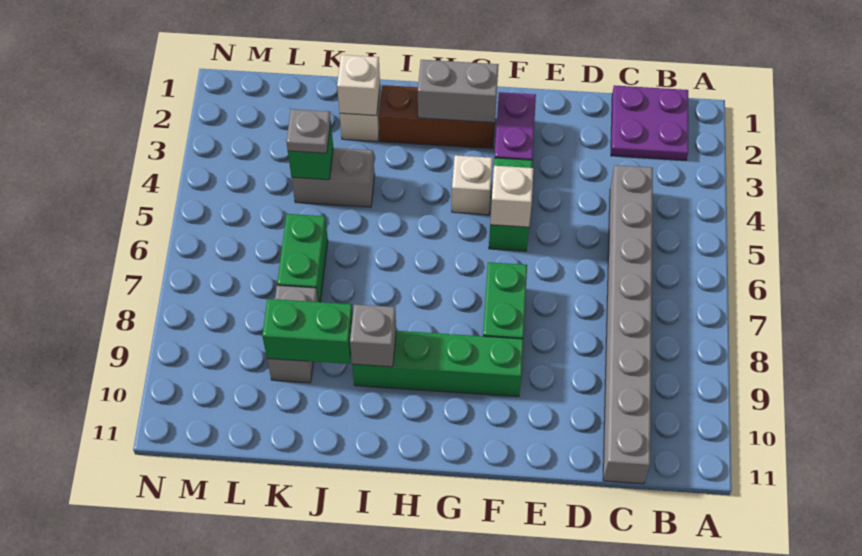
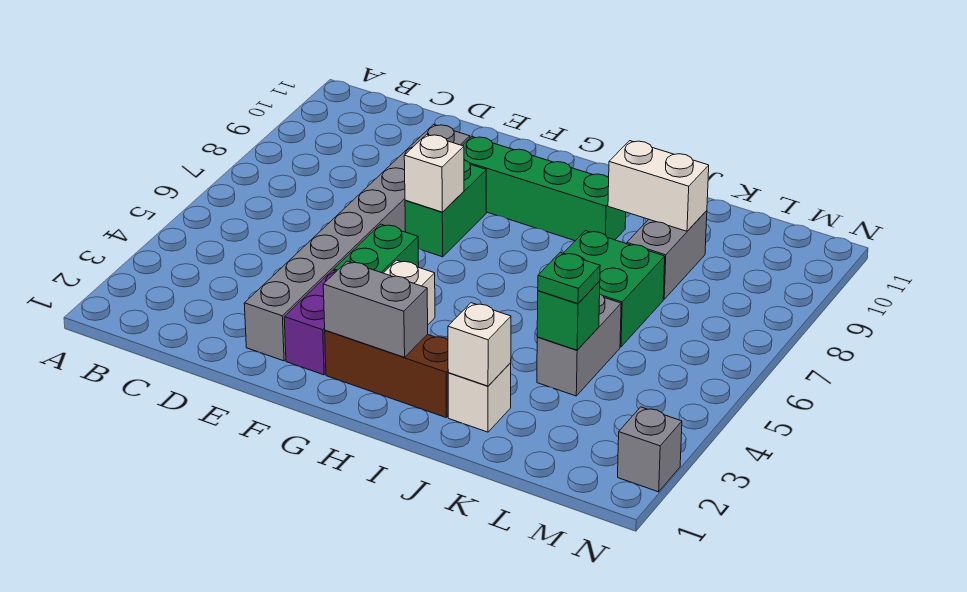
purple 2x2 plate [611,85,688,160] -> none
grey 1x8 brick [603,165,653,484] -> grey 1x8 brick moved to [244,124,470,361]
white 1x1 brick [490,166,534,227] -> white 1x1 brick moved to [404,134,464,212]
grey 1x1 brick [350,304,396,367] -> grey 1x1 brick moved to [618,407,682,492]
grey 1x2 brick [292,148,375,207] -> grey 1x2 brick turned to [537,294,621,396]
green 1x2 brick [262,299,353,364] -> white 1x2 brick [608,141,709,231]
grey 1x1 plate [286,109,331,153] -> green 1x1 plate [538,252,600,304]
green 1x2 brick [277,214,328,302] -> green 2x2 brick [564,231,665,347]

